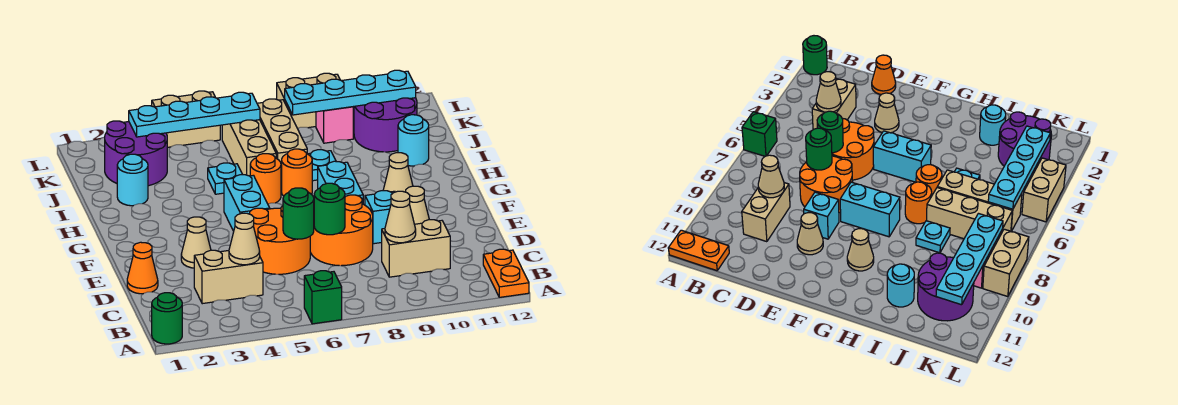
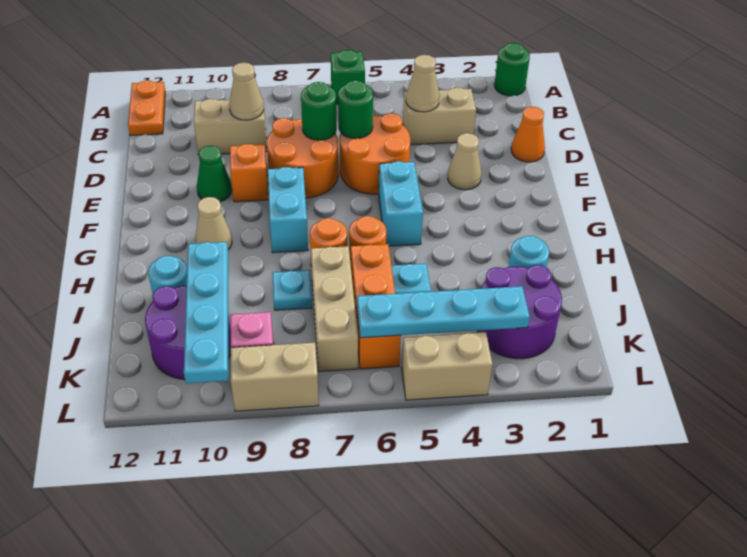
cyan 1x1 brick [365,191,395,244] -> orange 1x1 brick [230,144,268,202]
tan 1x1 cone [406,186,429,224] -> green 1x1 cone [197,146,232,202]
tan 1x3 brick [222,120,276,176] -> orange 1x3 brick [351,244,401,369]
cyan 1x4 plate [285,70,416,115] -> cyan 1x4 plate turned to [184,242,228,383]

